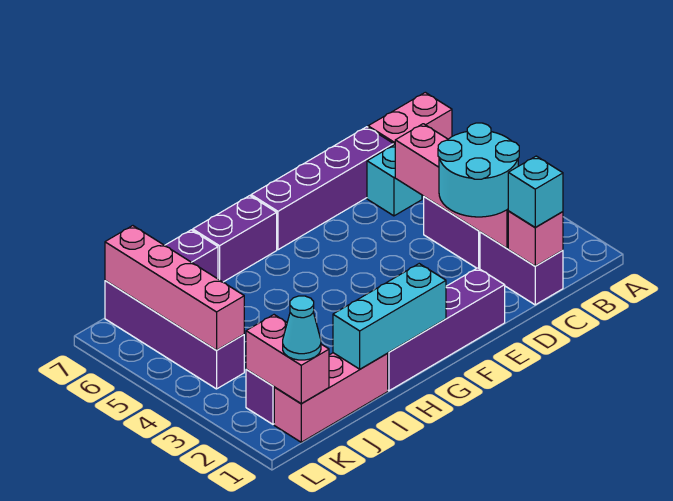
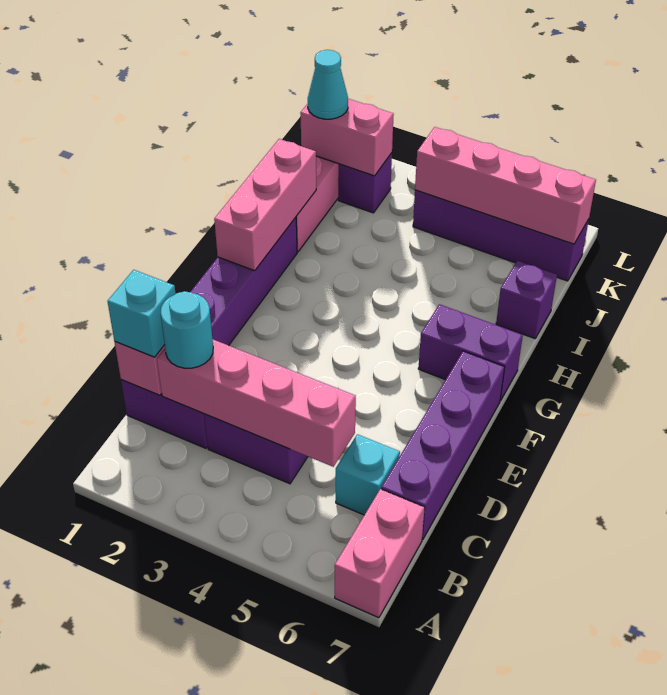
cyan 2x2 round brick [438,123,519,217] -> cyan 1x1 round brick [161,291,213,368]
cyan 1x3 brick [333,264,446,369] -> pink 1x3 brick [214,139,316,271]
purple 1x2 brick [193,196,277,282] -> purple 1x2 brick turned to [418,304,523,401]

